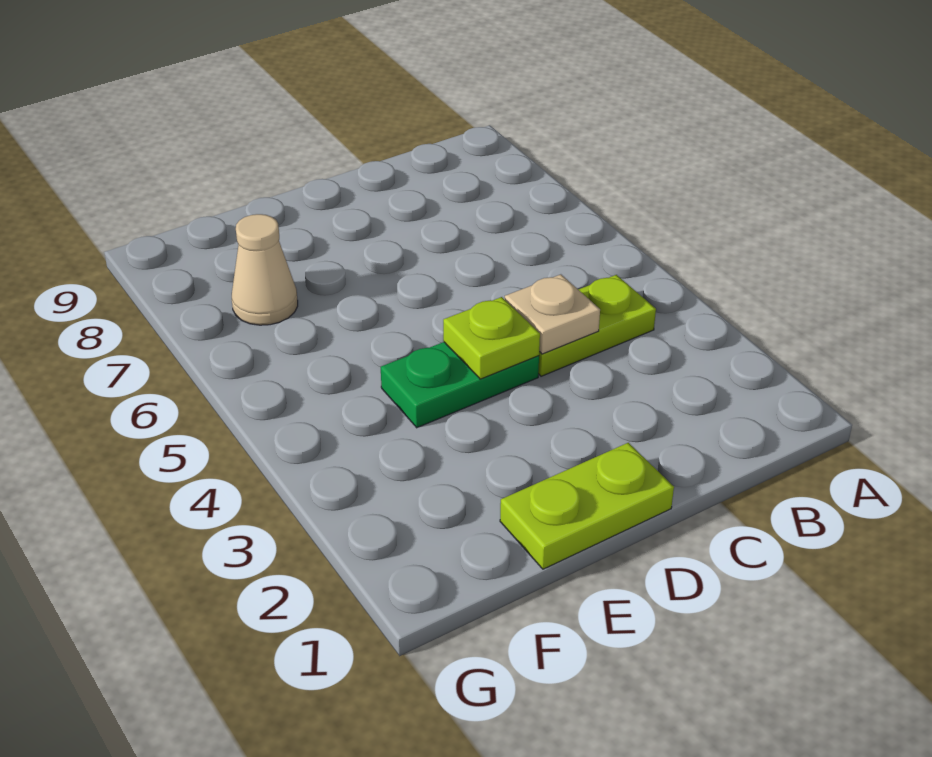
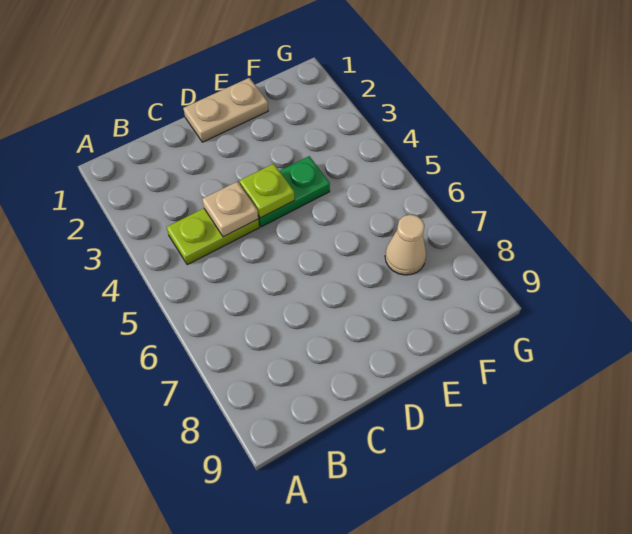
lime 1x2 plate [500,443,674,569] -> tan 1x2 plate [183,78,268,142]

